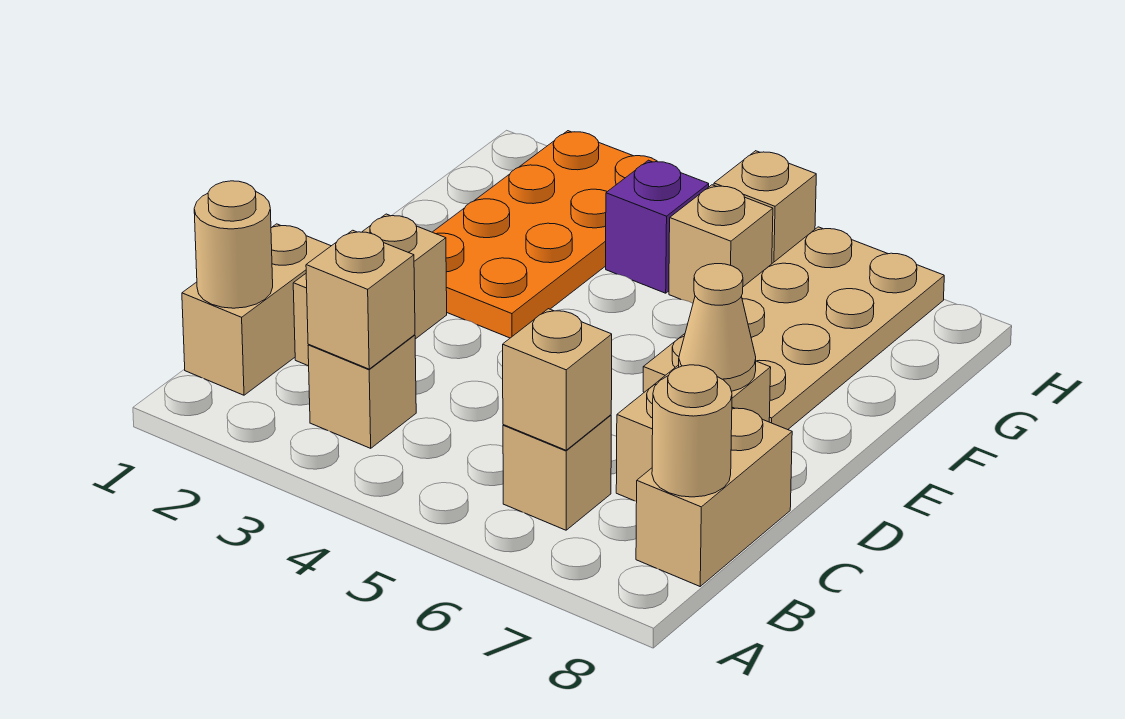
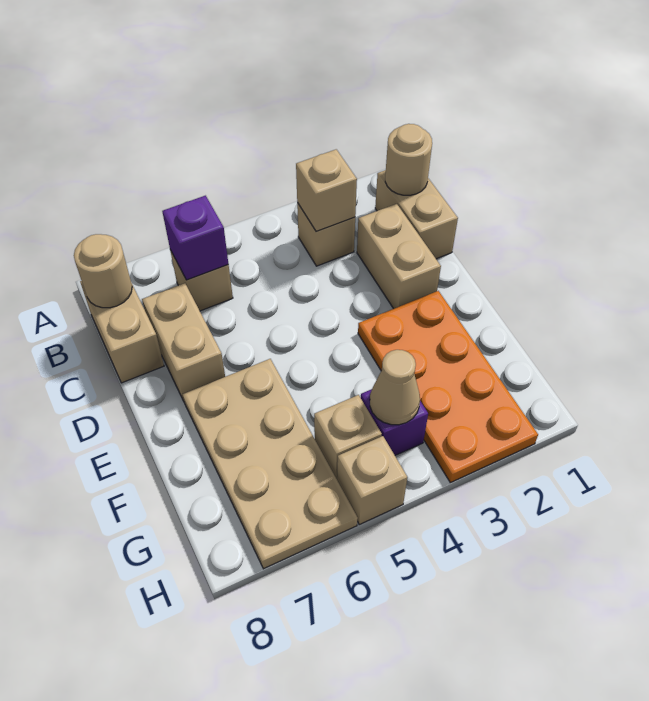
tan 1x1 brick [503,309,612,450] -> purple 1x1 brick [162,196,228,280]
tan 1x1 cone [679,264,756,391] -> tan 1x1 cone moved to [370,350,420,425]

